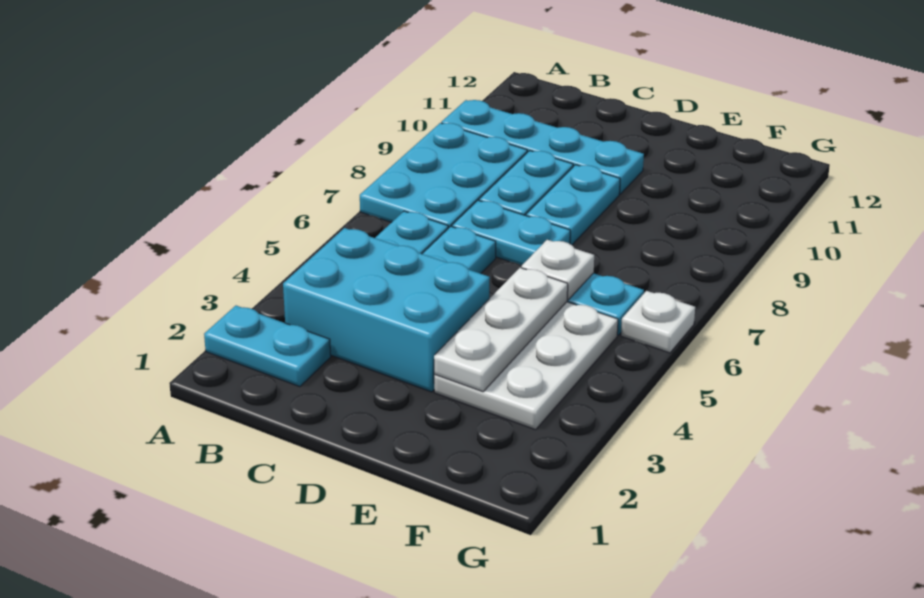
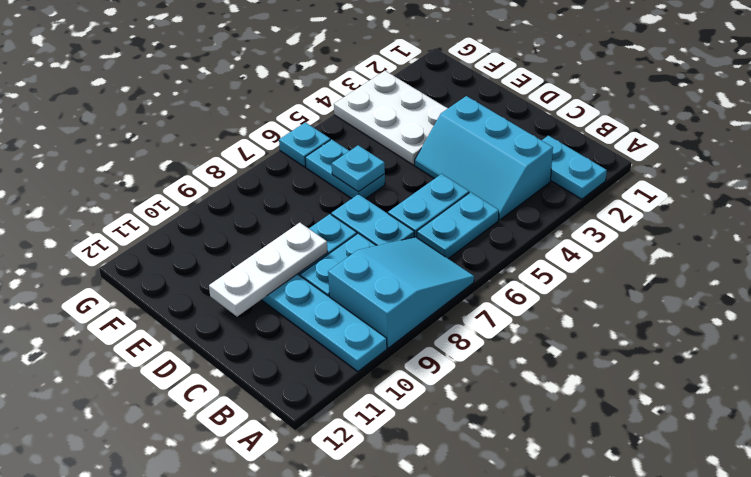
cyan 2x3 plate [360,123,527,228] -> cyan 2x3 slope [328,237,474,348]
cyan 2x3 brick [283,228,490,392] -> cyan 2x3 slope [415,96,553,220]
white 2x3 plate [434,302,618,430] -> white 2x3 plate turned to [334,71,448,165]
white 1x3 plate [434,268,568,392] -> white 1x3 plate moved to [209,223,328,317]
white 1x1 plate [521,240,594,300] -> cyan 1x1 plate [332,145,385,192]
white 1x1 plate [621,291,695,353] -> cyan 1x1 plate [279,122,330,167]

